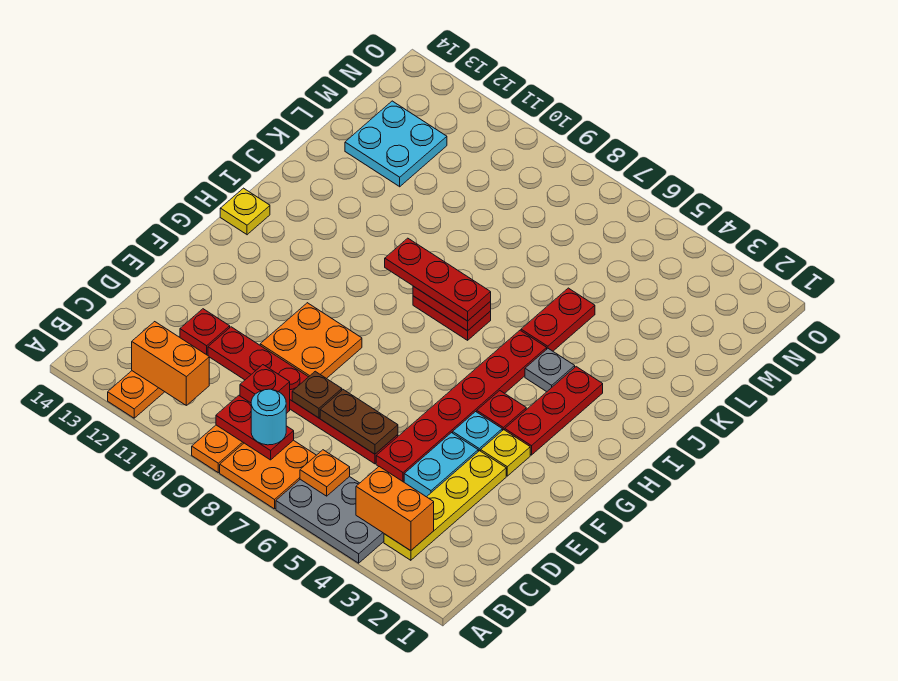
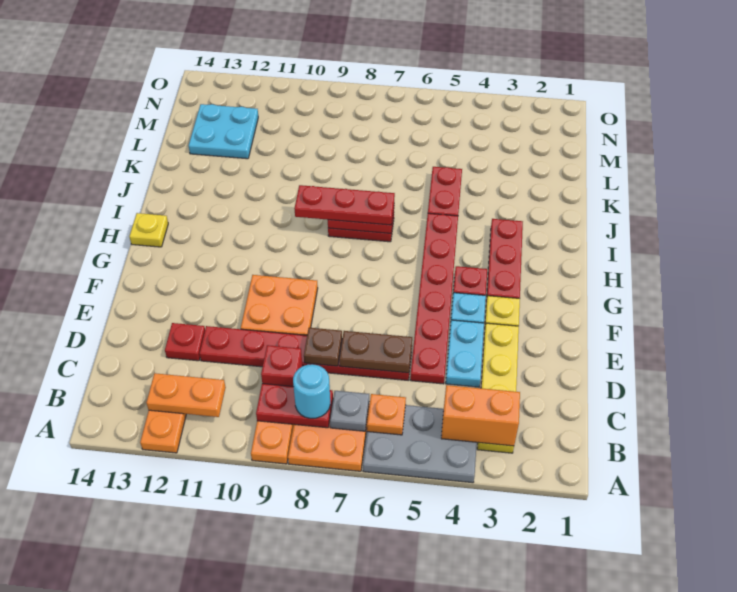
orange 1x2 brick [132,322,209,405] -> orange 1x2 plate [146,373,226,417]
grey 1x1 plate [525,349,575,392] -> grey 1x1 plate moved to [330,391,369,431]

